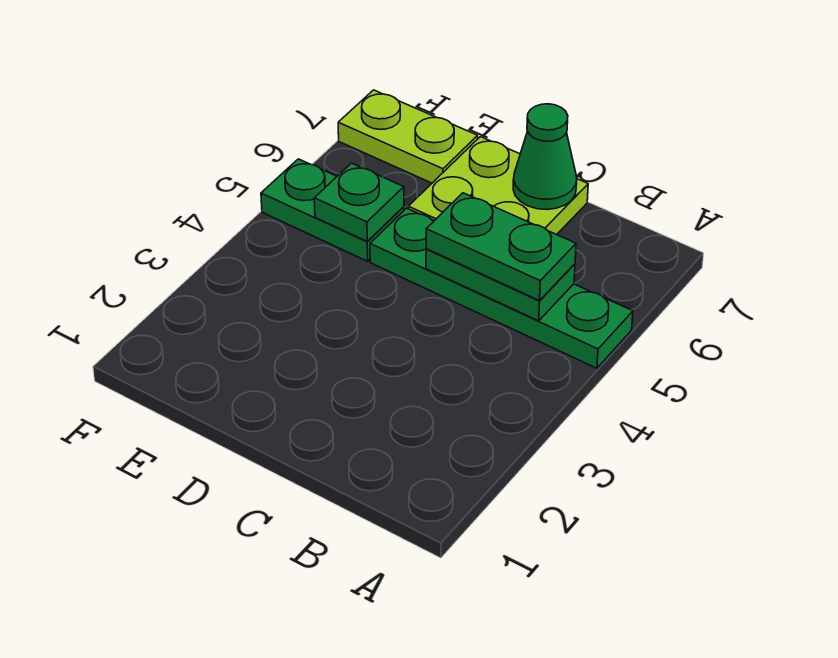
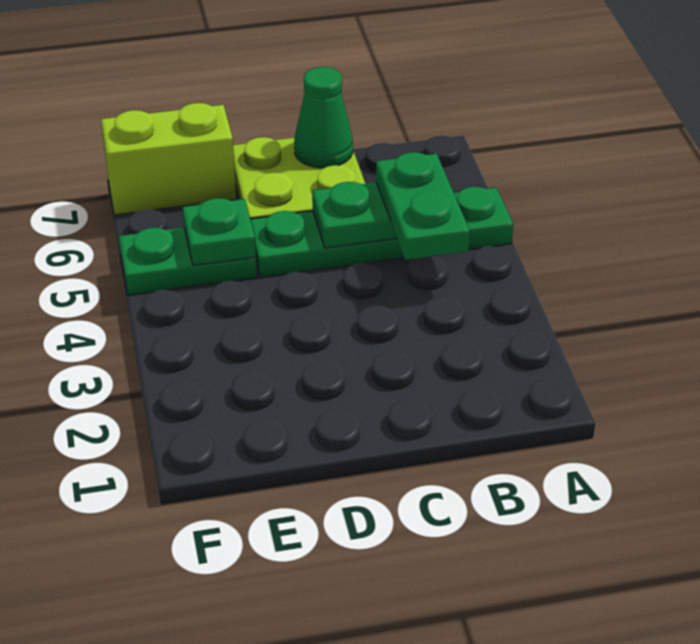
green 1x2 plate [426,193,576,301] -> green 1x2 plate turned to [376,152,470,260]
lime 1x2 plate [338,90,478,183] -> lime 1x2 brick [101,103,236,215]

